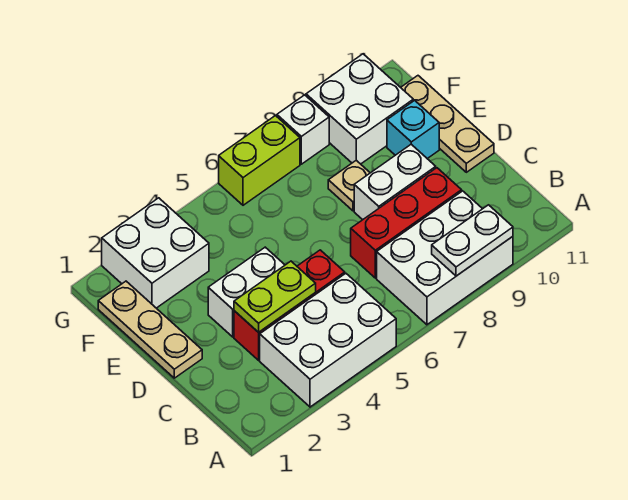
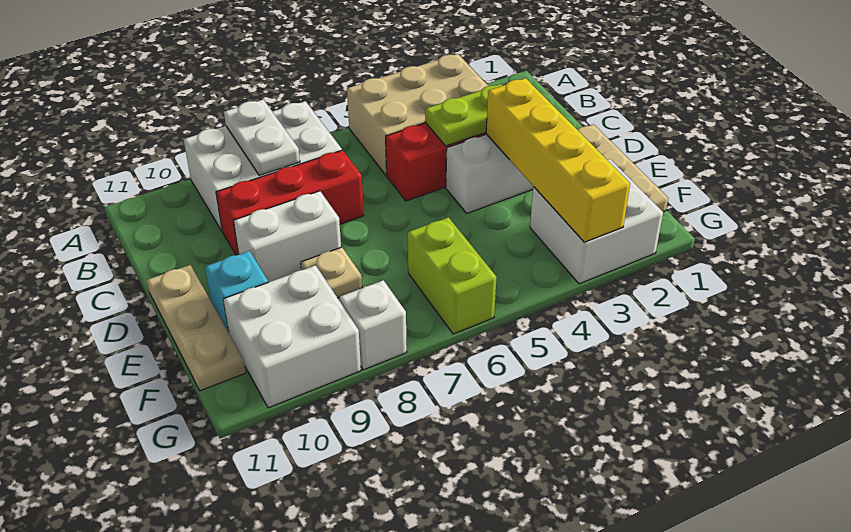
white 2x3 brick [260,273,396,407] -> tan 2x3 brick [347,54,488,175]
white 1x2 plate [432,205,513,276] -> white 1x2 plate turned to [224,100,300,175]
none -> yellow 1x4 brick [486,78,630,242]
lime 1x2 brick [219,116,300,205] -> lime 1x2 brick turned to [408,217,497,334]

